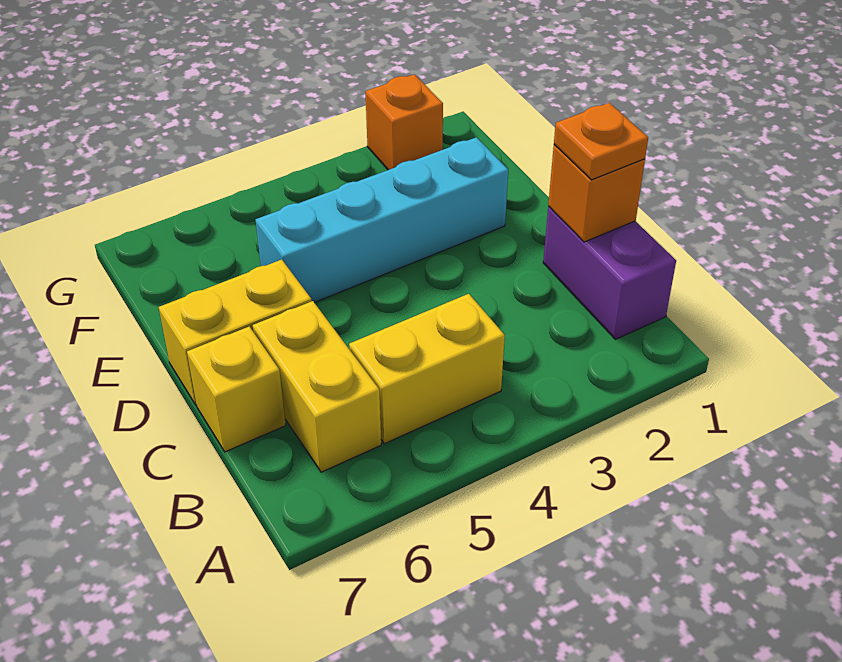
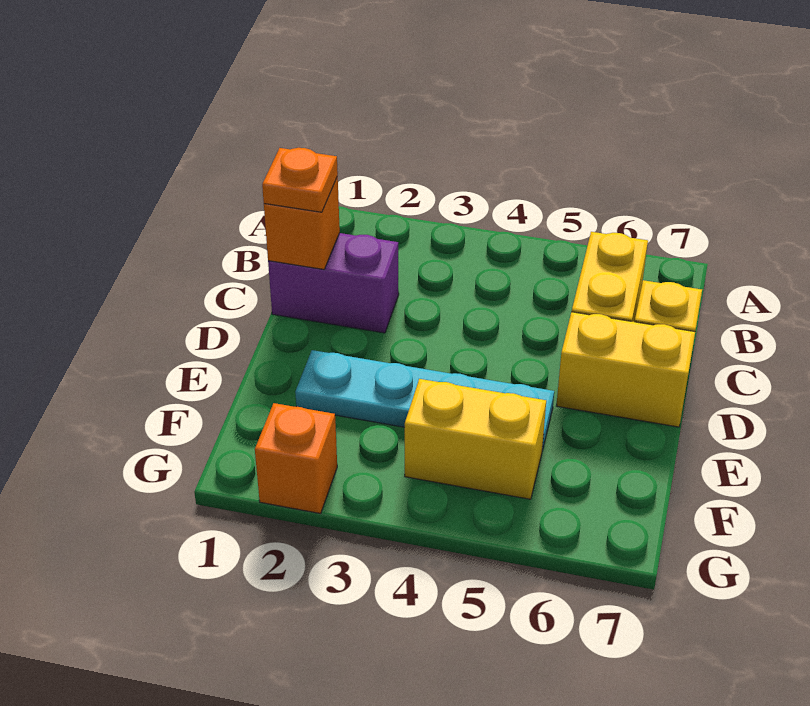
purple 1x2 brick [543,207,676,339] -> purple 1x2 brick turned to [268,233,399,333]
yellow 1x2 brick [349,294,505,444] -> yellow 1x2 brick moved to [405,379,546,499]
cyan 1x4 brick [256,137,508,303] -> cyan 1x4 plate [295,350,554,450]

